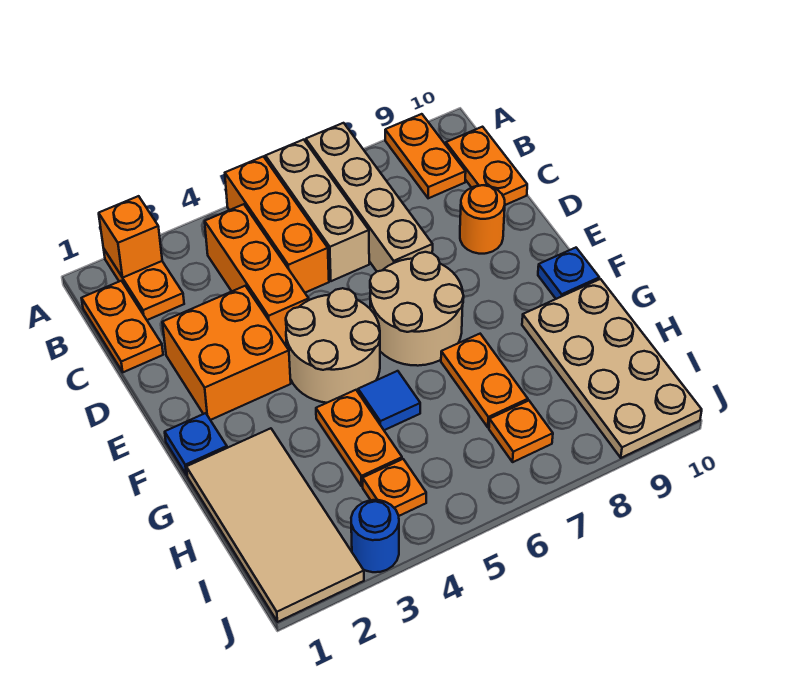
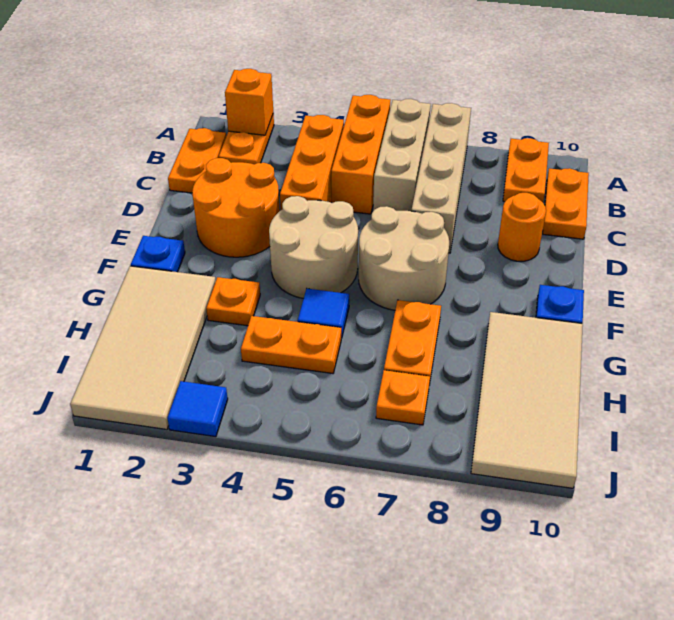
orange 2x2 brick [162,286,291,420] -> orange 2x2 round brick [192,158,280,257]
orange 1x2 plate [316,390,402,486] -> orange 1x2 plate turned to [241,316,341,373]
tan 2x4 plate [522,279,702,458] -> tan 2x4 tile [471,312,583,488]
orange 1x1 plate [363,459,426,516] -> orange 1x1 plate moved to [206,277,260,326]
blue 1x1 round brick [351,500,399,572] -> blue 1x1 tile [167,381,228,437]

